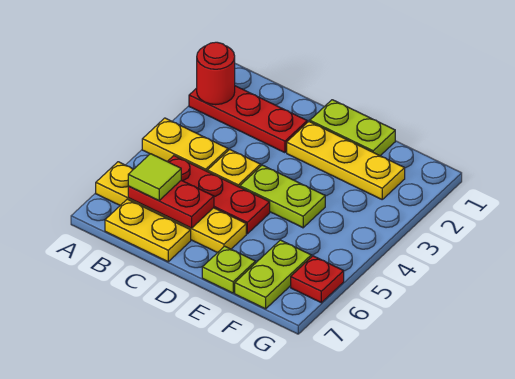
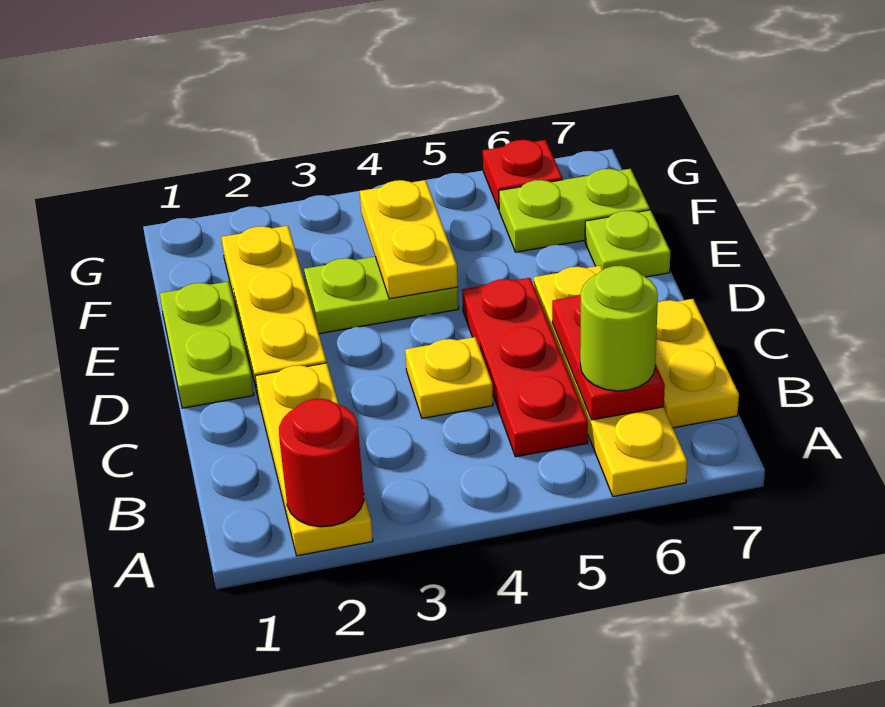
red 1x3 plate [189,86,307,153] -> yellow 1x3 plate [255,363,373,556]
yellow 1x2 plate [142,118,228,171] -> yellow 1x2 plate moved to [360,180,458,299]
lime 1x1 tile [128,154,181,201] -> lime 1x1 round brick [580,266,658,391]
lime 1x2 plate [240,165,325,228] -> lime 1x2 plate turned to [304,257,459,334]

